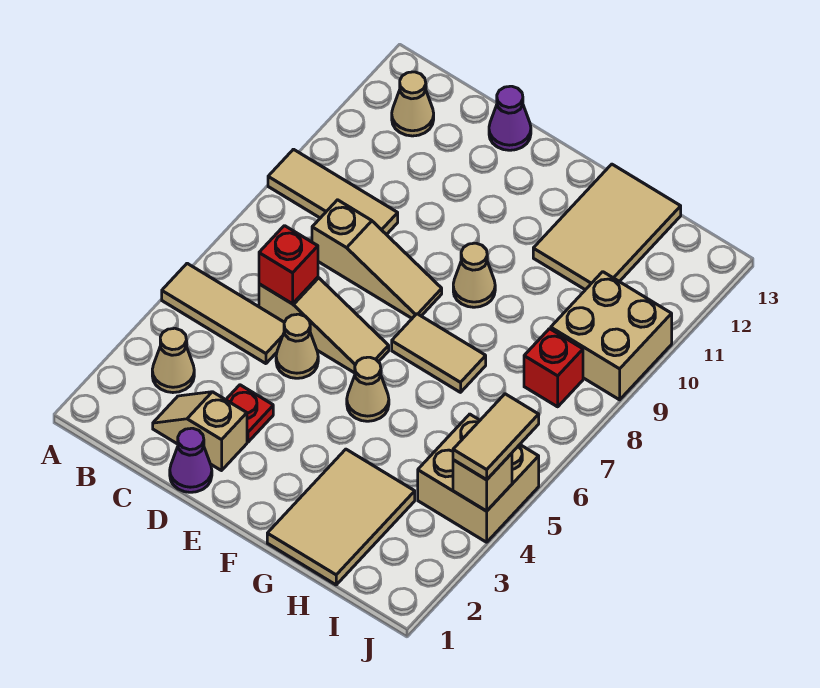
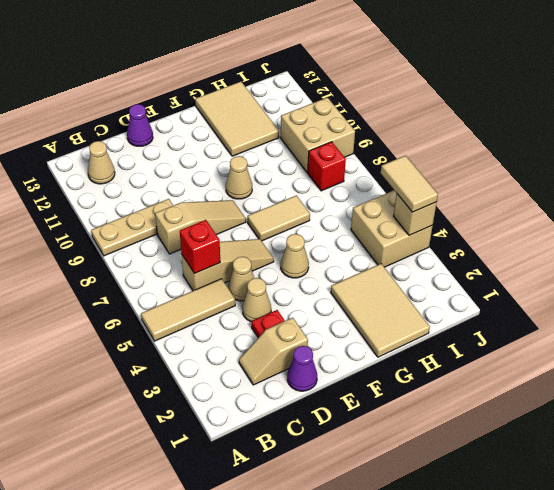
tan 1x3 tile [268,149,398,235] -> tan 1x3 plate [91,199,173,256]
tan 1x1 cone [152,328,194,393] -> tan 1x1 cone moved to [242,278,271,322]

